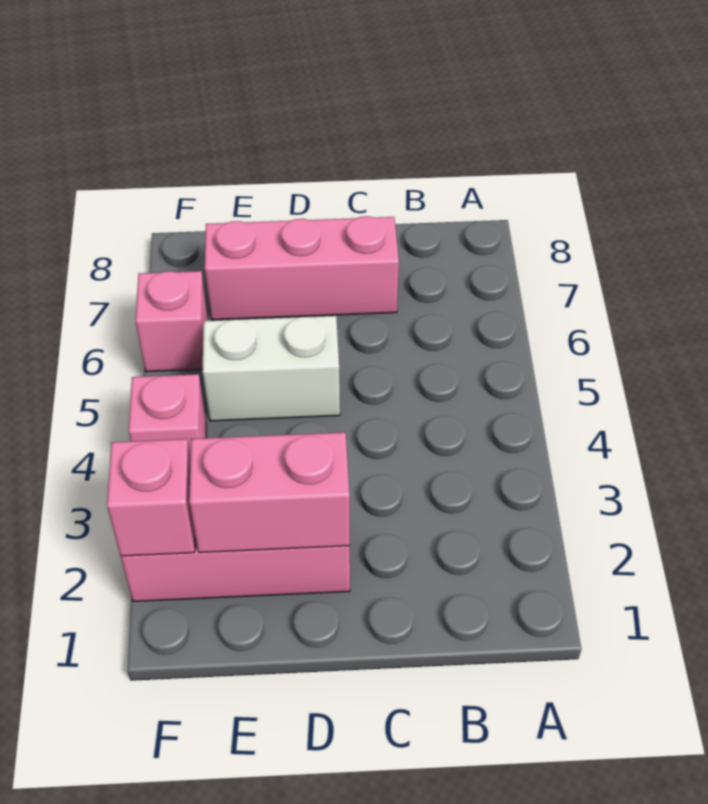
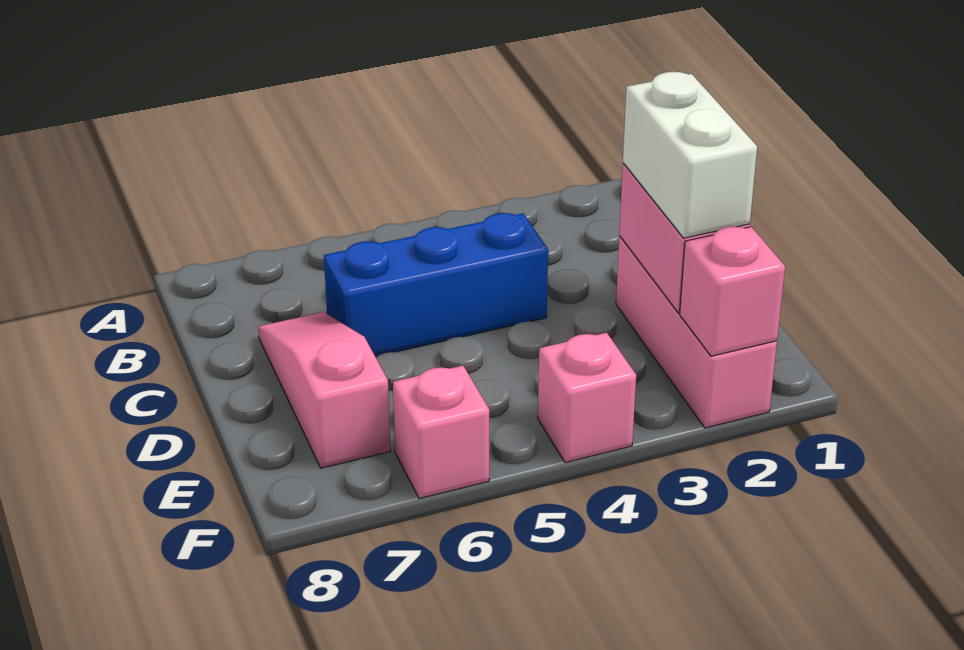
none -> blue 1x3 brick [324,213,548,356]
pink 1x3 brick [205,216,399,320] -> pink 1x3 slope [258,312,390,468]
white 1x2 brick [203,316,340,421] -> white 1x2 brick moved to [623,72,757,238]

